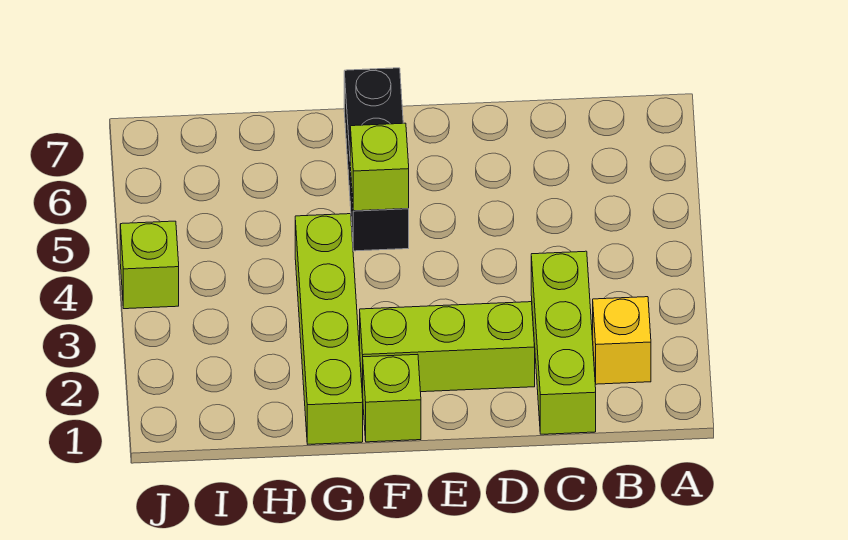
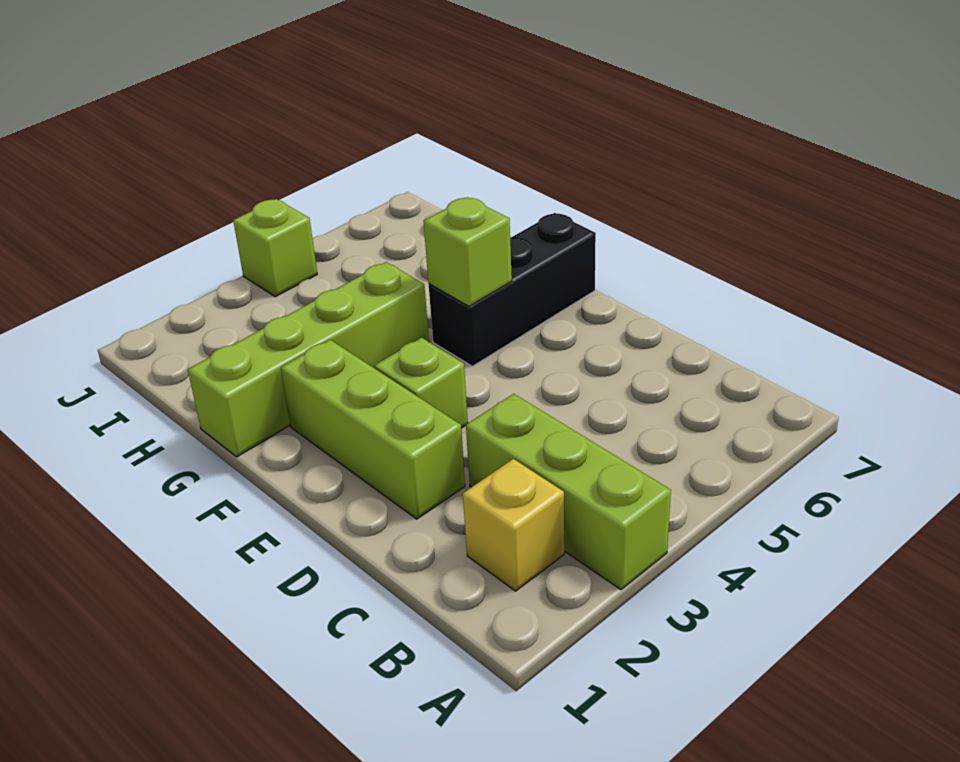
lime 1x3 brick [531,251,596,434] -> lime 1x3 brick turned to [466,394,671,590]
lime 1x1 brick [363,354,421,442] -> lime 1x1 brick moved to [374,338,468,428]

